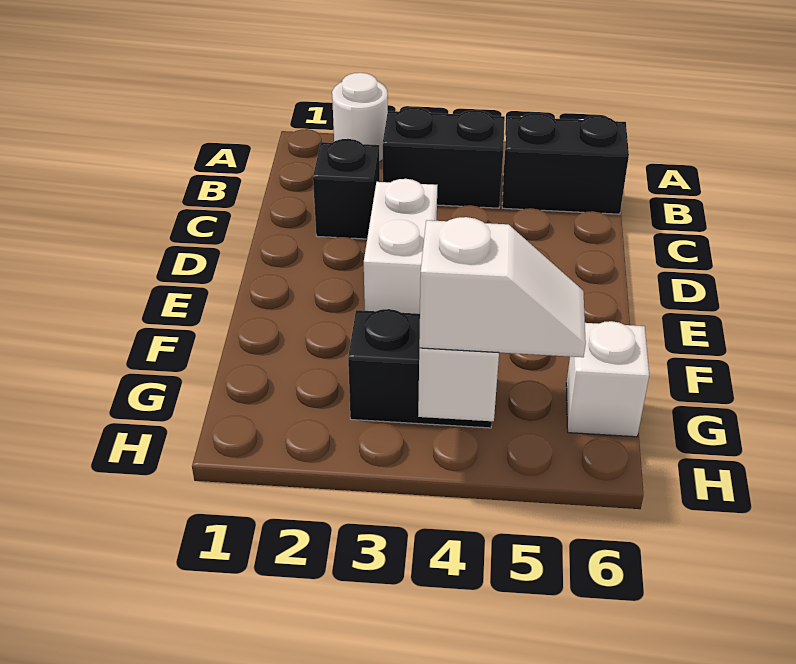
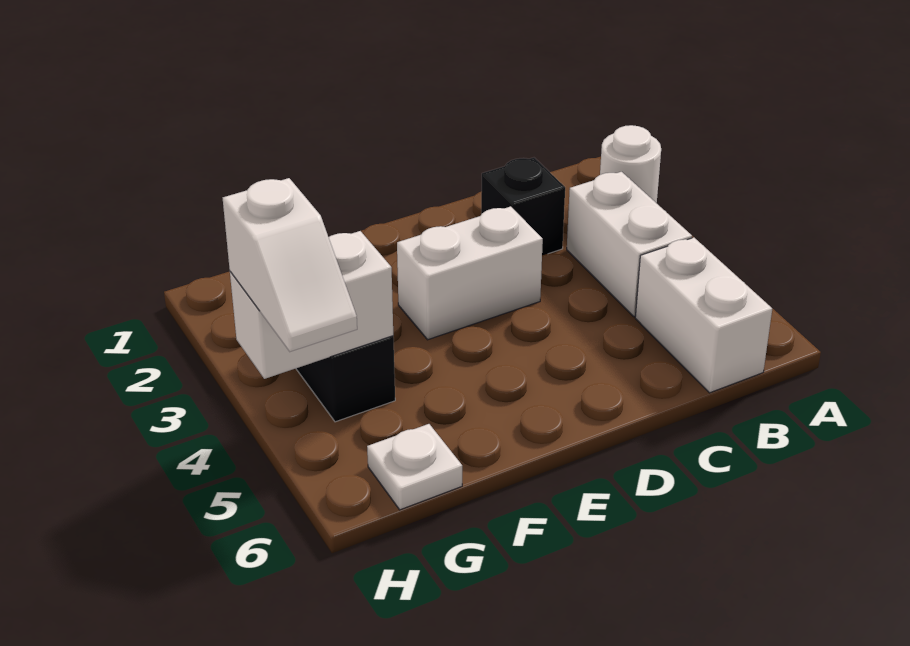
black 1x2 brick [383,107,505,208] -> white 1x2 brick [567,172,692,317]
black 1x2 brick [502,113,629,214] -> white 1x2 brick [635,238,772,393]
white 1x1 brick [566,321,649,437] -> white 1x1 plate [367,424,462,510]

